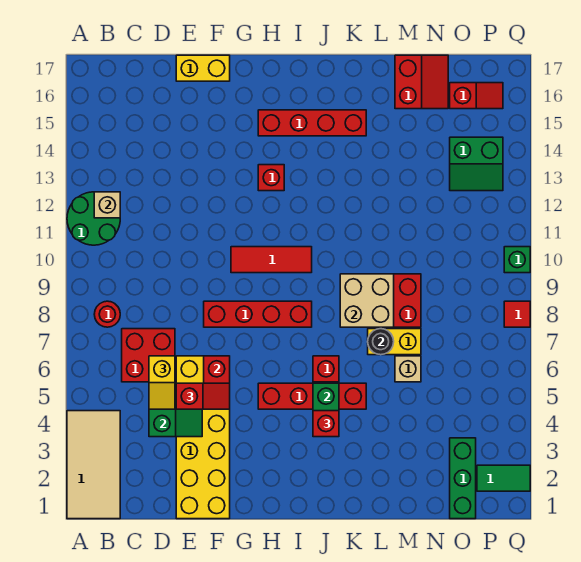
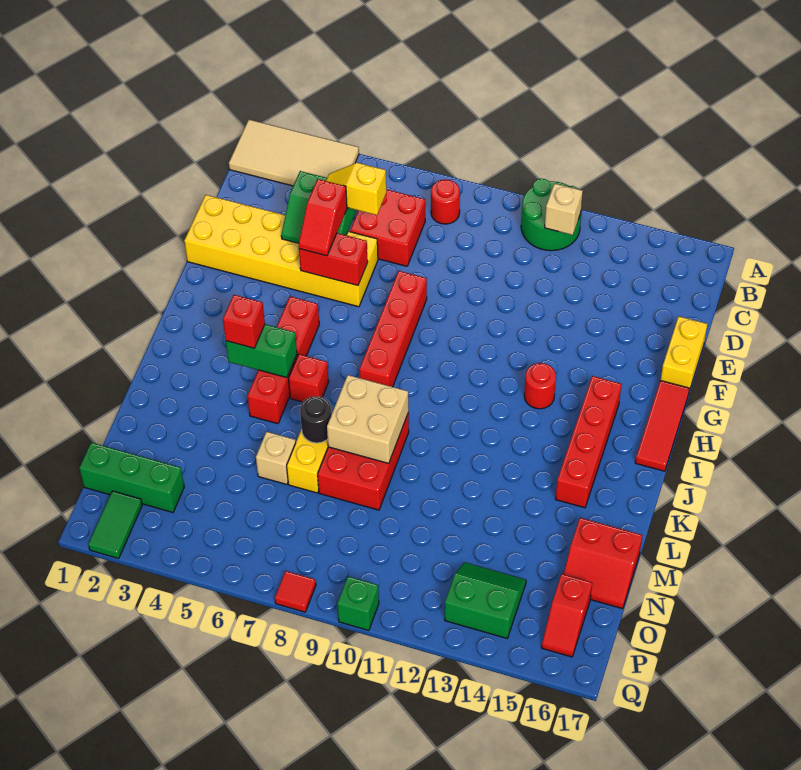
red 1x3 tile [231,247,312,273] -> red 1x3 tile moved to [635,381,690,471]
red 1x1 brick [258,165,284,191] -> red 1x1 round brick [524,363,556,409]
green 2x2 slope [450,137,503,191] -> green 2x2 slope turned to [445,562,526,638]

